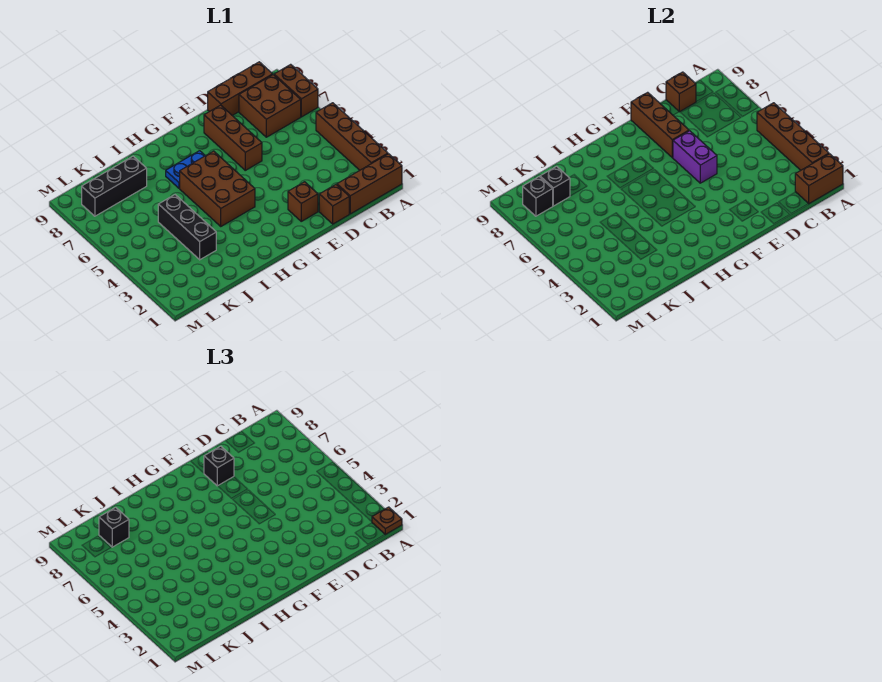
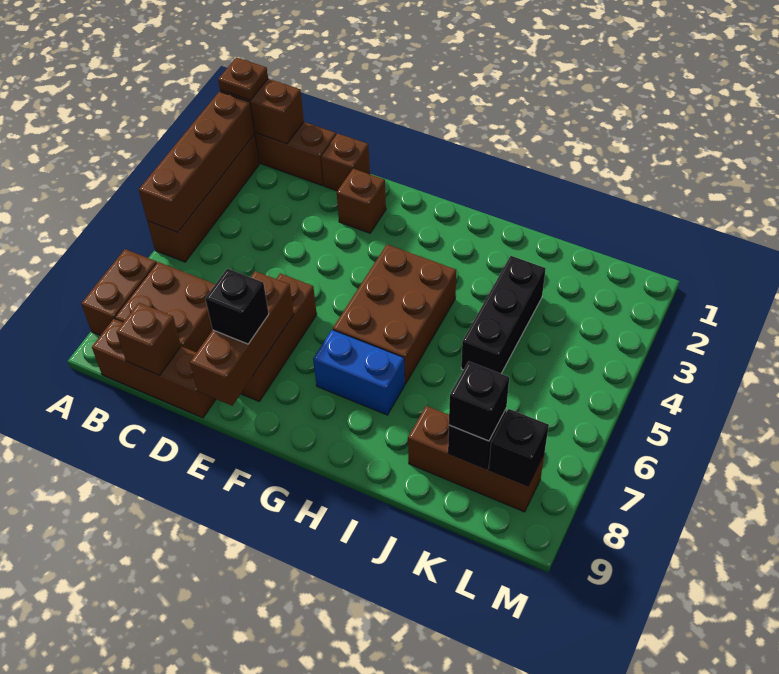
purple 1x2 brick [673,131,717,183] -> none
blue 1x2 plate [166,151,205,188] -> blue 1x2 brick [313,330,405,415]
black 1x3 brick [82,156,147,216] -> brown 1x3 brick [408,406,544,512]

